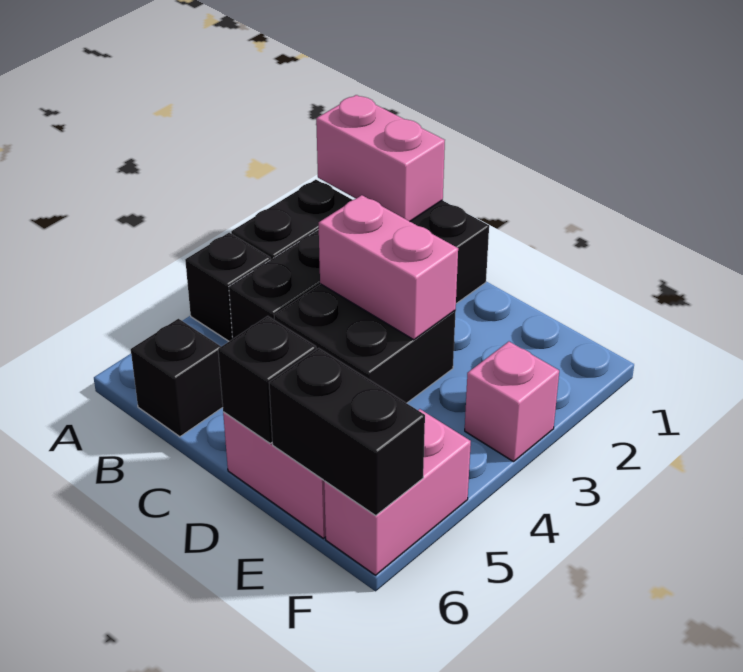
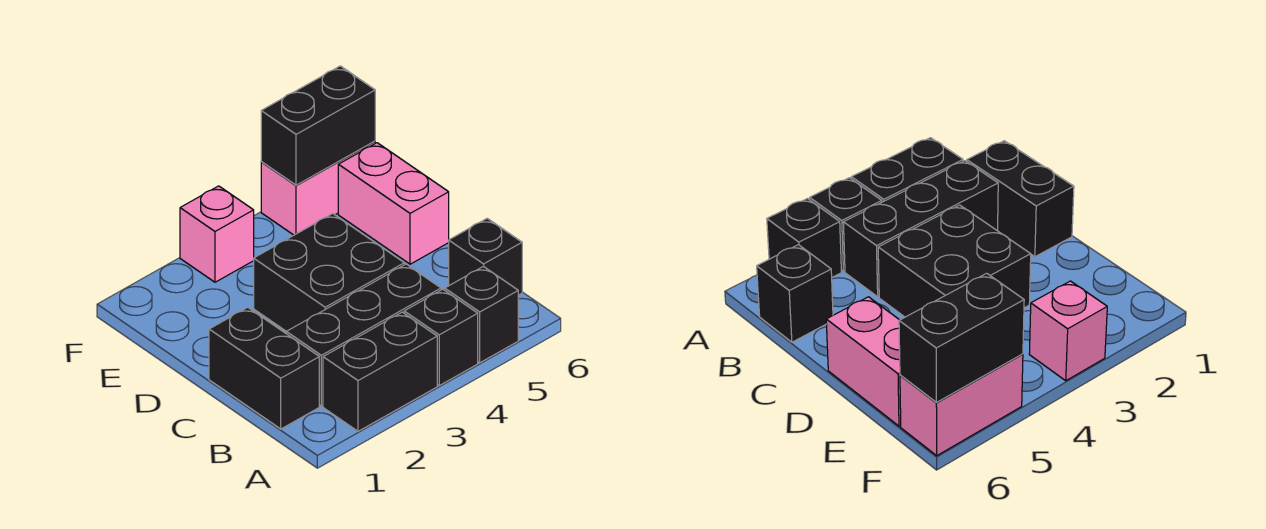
pink 1x2 brick [316,95,445,221] -> none
pink 1x2 brick [319,195,458,340] -> none
black 1x1 brick [218,316,316,443] -> black 1x1 brick moved to [445,266,518,363]
black 1x2 brick [269,348,425,515] -> black 1x2 brick turned to [261,66,375,185]

